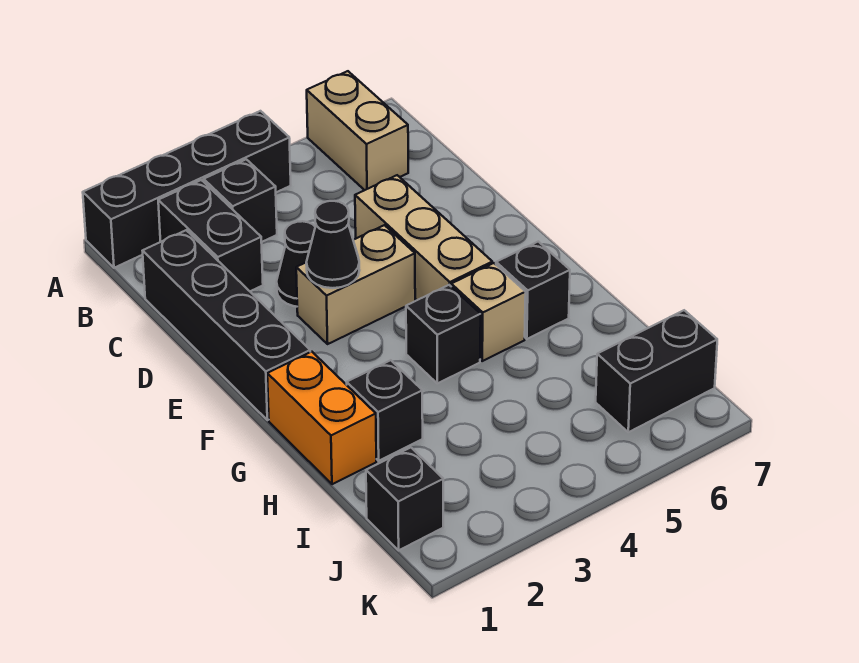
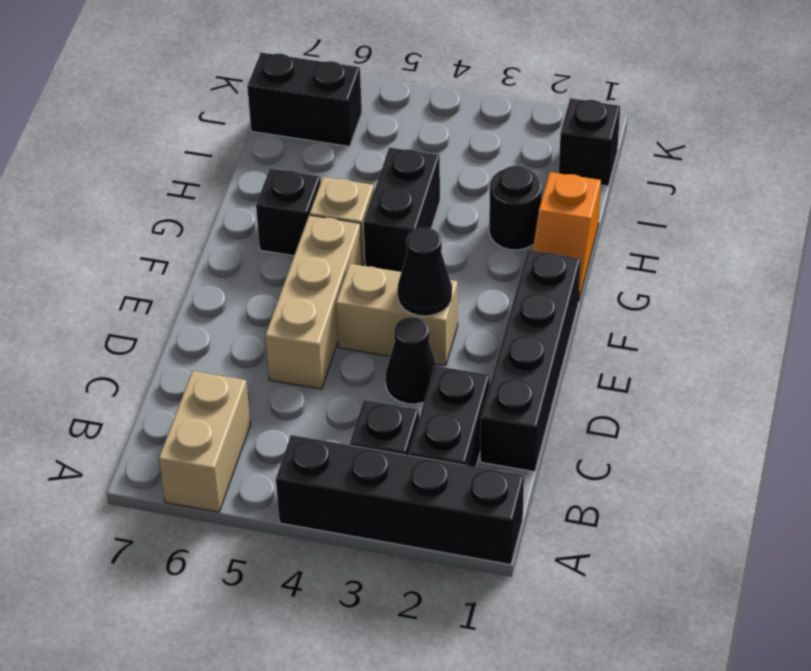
orange 1x2 brick [267,352,376,484] -> orange 1x2 slope [533,172,601,302]
black 1x1 brick [406,285,481,383] -> black 1x2 brick [364,147,440,272]
black 1x1 brick [346,360,423,461] -> black 1x1 round brick [489,166,542,250]

